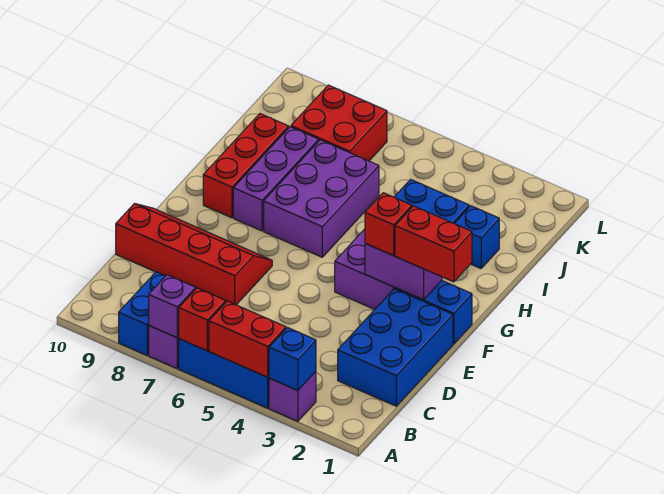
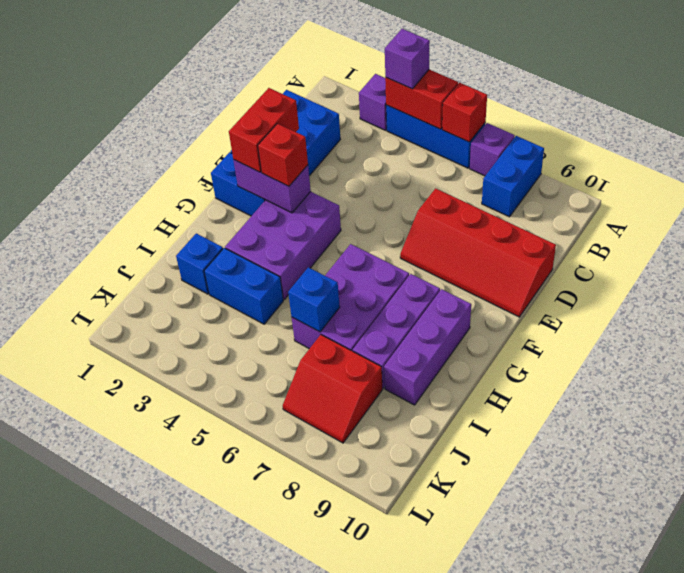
blue 1x1 brick [269,328,316,390] -> blue 1x1 brick moved to [288,267,340,332]
purple 1x1 brick [149,275,196,338] -> purple 1x1 brick moved to [385,29,430,89]
red 1x2 brick [395,206,472,282] -> red 1x2 brick turned to [229,88,299,172]
red 1x3 brick [203,114,289,218] -> purple 1x3 brick [384,289,471,405]
red 2x2 brick [291,85,387,161] -> red 2x2 slope [283,335,382,443]

